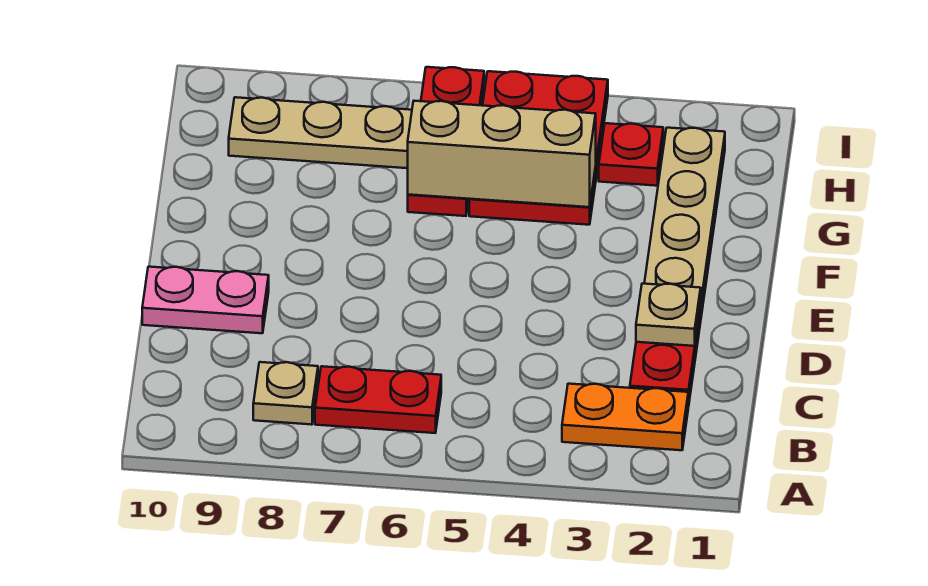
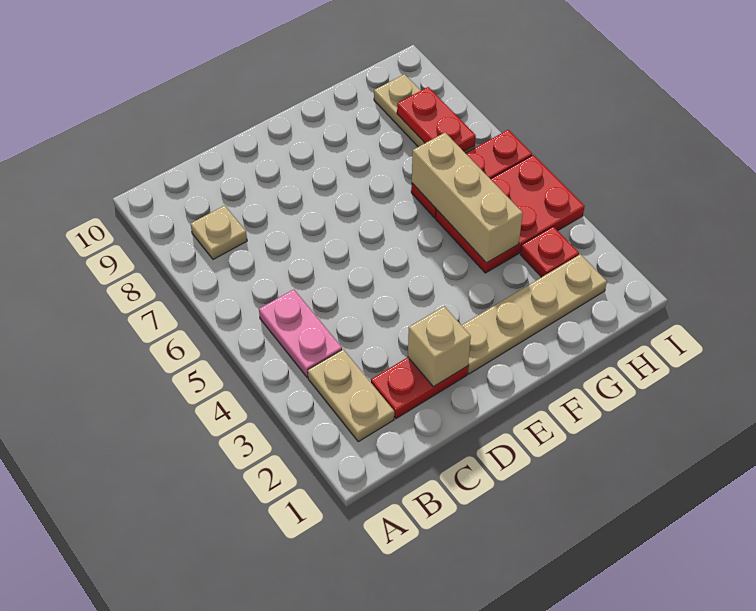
orange 1x2 plate [562,384,688,450] -> tan 1x2 plate [308,349,394,442]
red 1x2 plate [315,366,441,433] -> red 1x2 plate moved to [397,87,476,152]
tan 1x1 plate [636,284,701,346] -> tan 1x1 brick [408,306,471,387]
pink 1x2 plate [142,267,269,333] -> pink 1x2 plate moved to [259,289,342,378]

